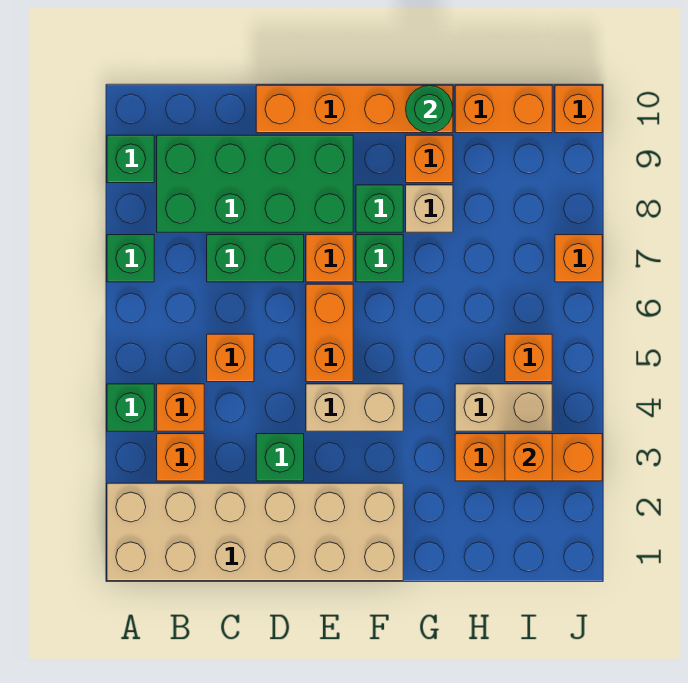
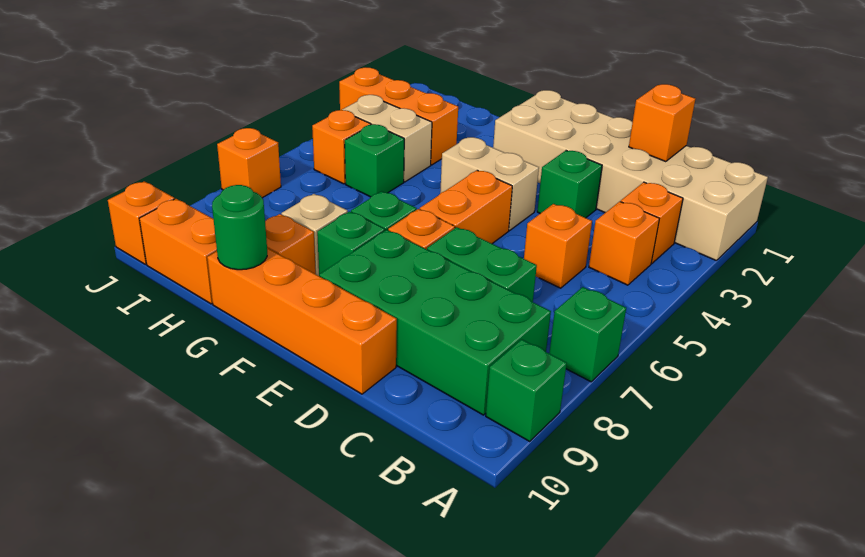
green 1x1 brick [107,384,154,431] -> green 1x1 brick moved to [345,124,404,197]
orange 1x1 brick [505,434,552,481] -> orange 1x1 brick moved to [629,84,695,162]

